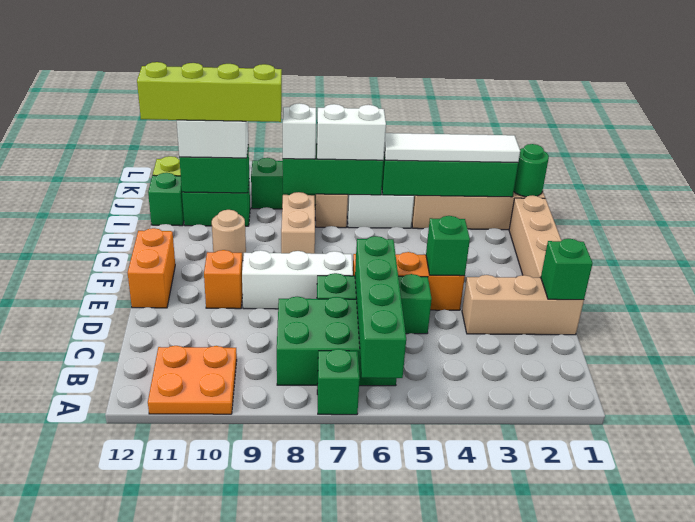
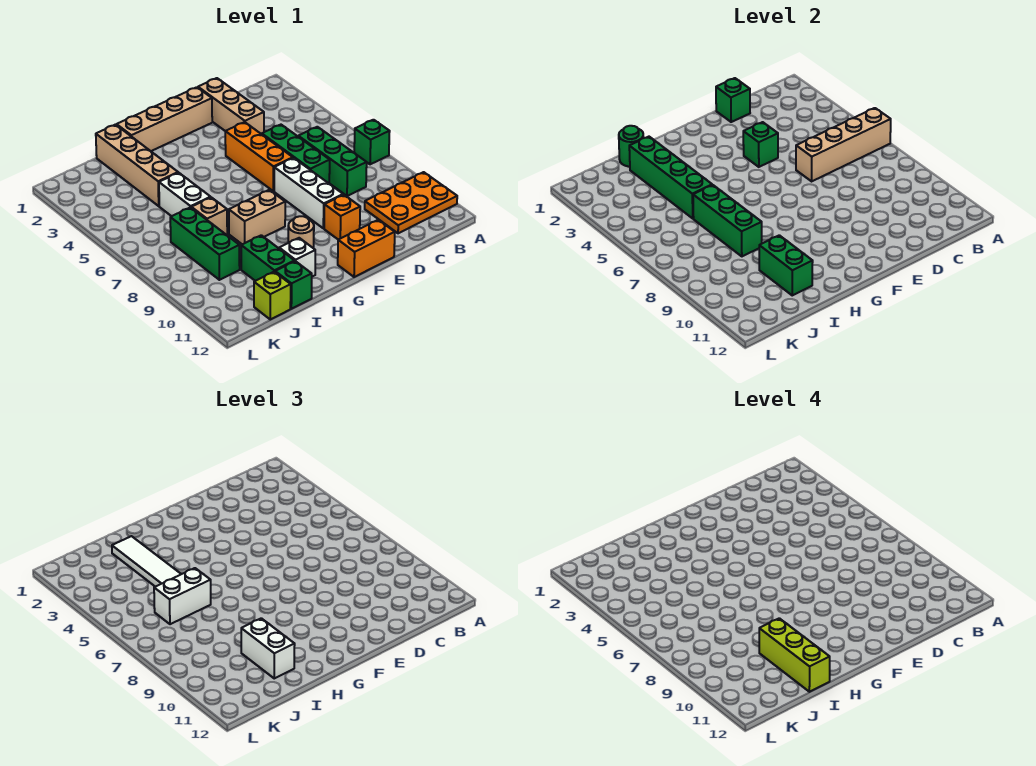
green 1x4 brick [355,236,406,378] -> tan 1x4 brick [796,108,891,181]
orange 2x2 plate [148,346,237,414] -> orange 2x3 plate [365,172,457,233]
green 2x3 brick [277,297,397,386] -> green 1x3 brick [298,127,367,196]
white 1x2 brick [317,104,386,160] -> white 1x2 brick turned to [154,568,211,624]
white 1x1 brick [283,103,316,159] -> white 1x1 brick moved to [279,238,315,277]
lime 1x4 brick [137,62,282,122] -> lime 1x3 brick [759,618,830,692]

